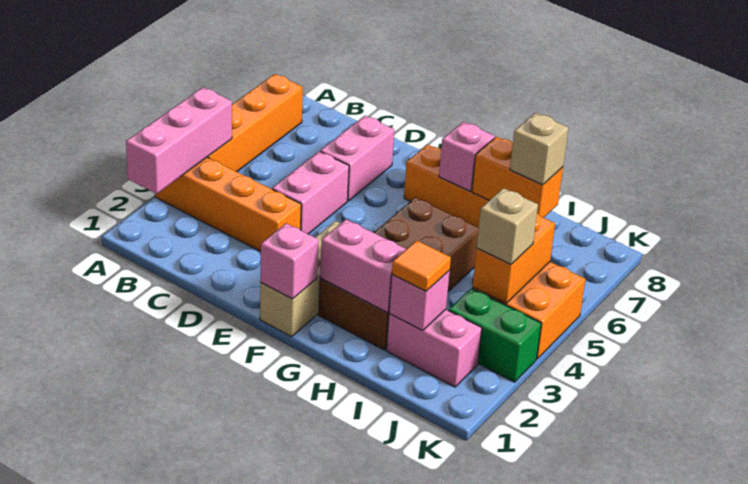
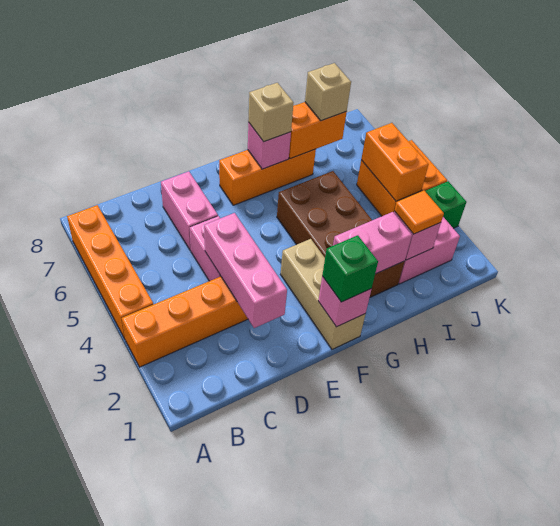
pink 1x3 brick [126,87,232,194] -> pink 1x3 brick moved to [204,213,287,328]
none -> green 1x1 brick [322,235,378,302]
tan 1x1 brick [477,188,538,265] -> tan 1x1 brick moved to [248,83,294,142]

